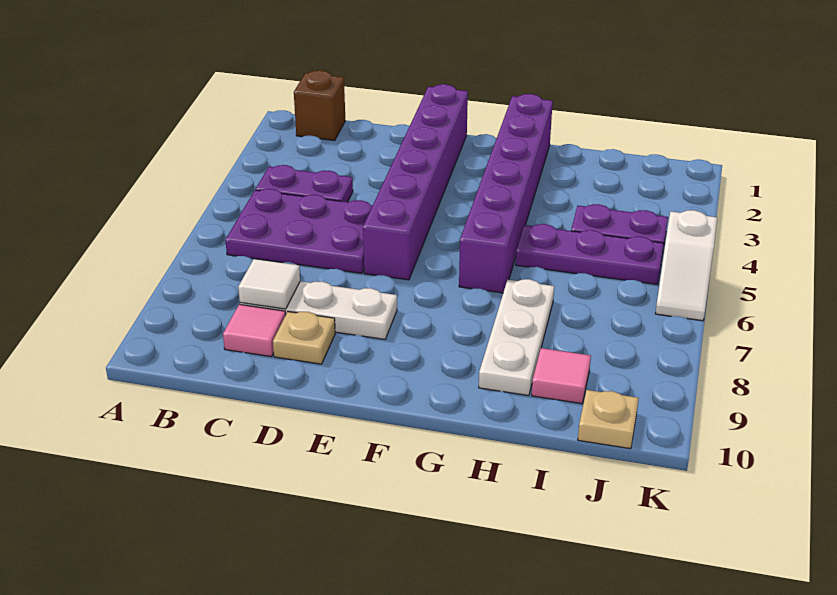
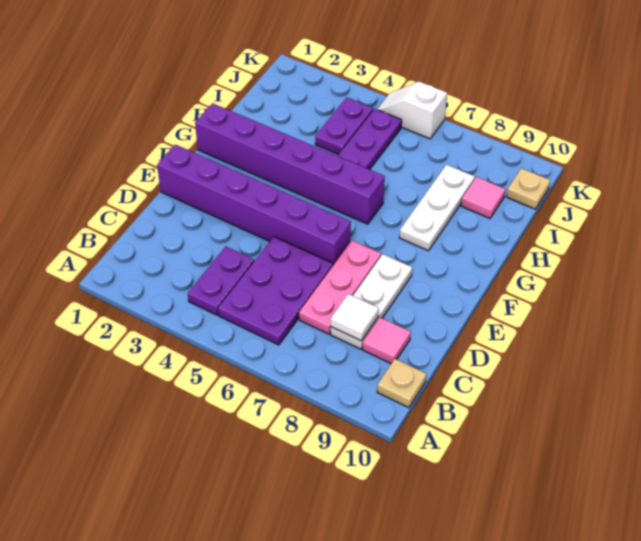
brown 1x1 brick [294,70,345,140] -> none
none -> pink 1x3 plate [299,241,381,334]
tan 1x1 plate [273,312,335,364] -> tan 1x1 plate moved to [377,359,426,408]
white 1x3 plate [479,279,554,396] -> white 1x3 plate turned to [399,165,475,251]
white 1x2 slope [655,210,717,321] -> white 1x2 slope turned to [377,82,447,139]

